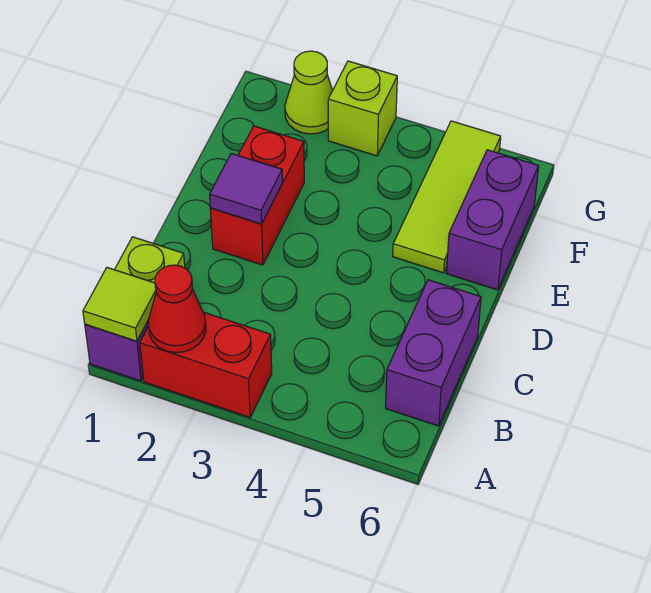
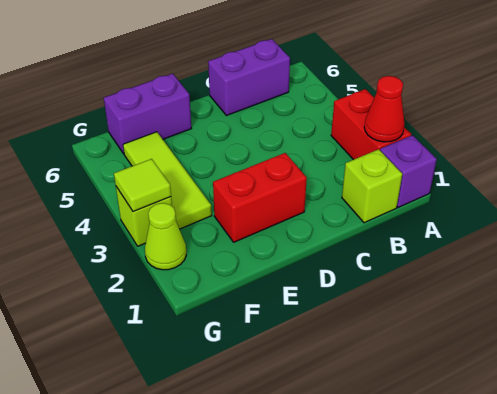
lime 1x1 tile [83,268,156,341] -> lime 1x1 tile moved to [114,159,171,211]
purple 1x1 tile [210,153,282,224] -> none
lime 1x3 tile [393,121,501,273] -> lime 1x3 tile turned to [123,132,212,229]

